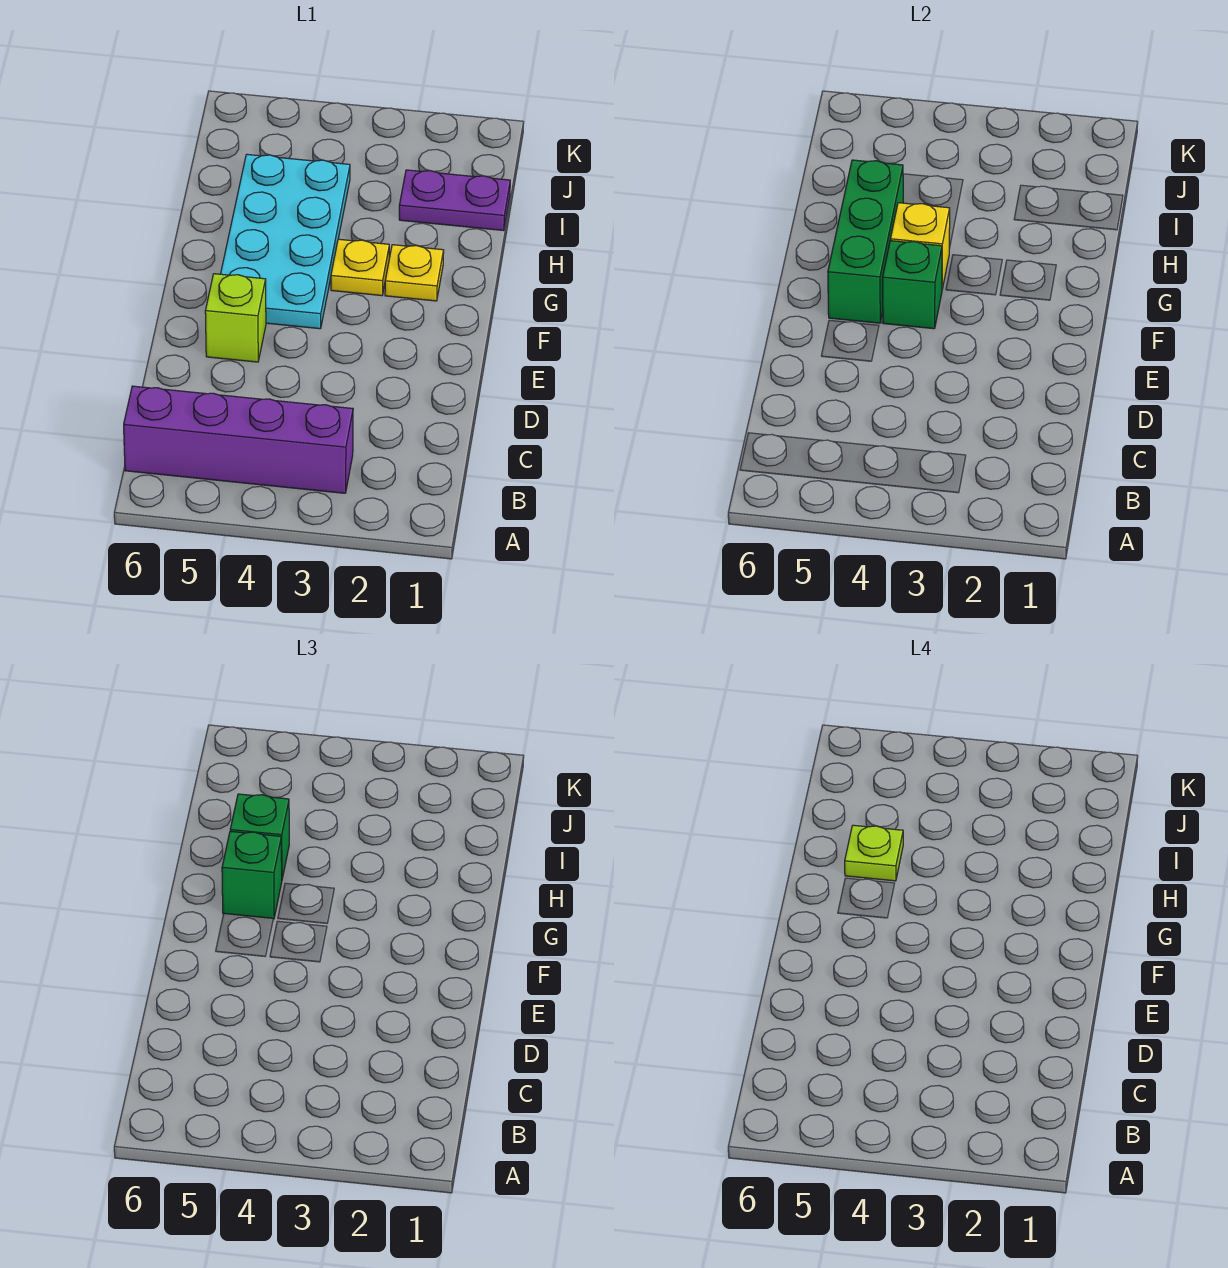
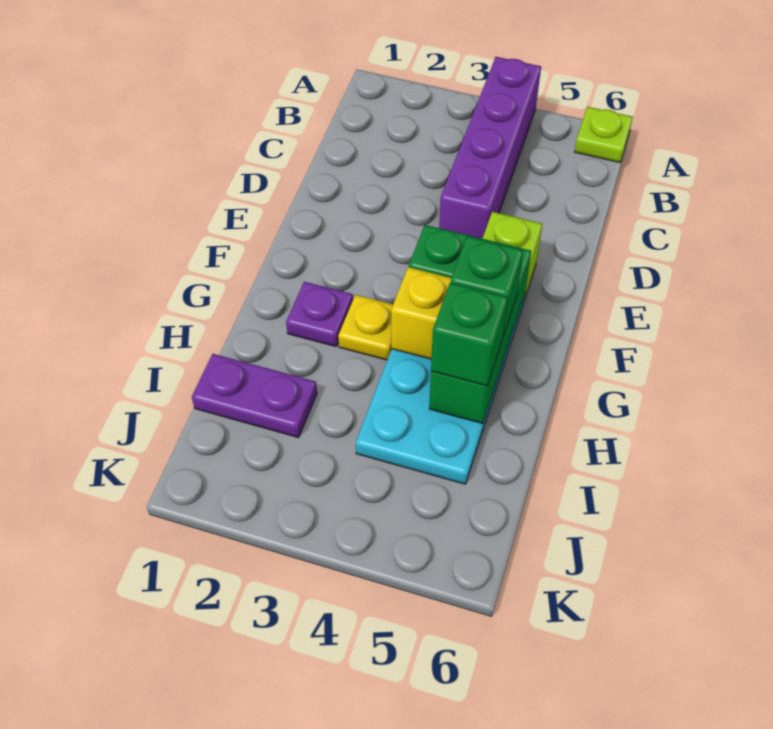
purple 1x4 brick [124,386,353,493] -> purple 1x4 brick turned to [439,57,541,239]
yellow 1x1 plate [385,245,444,301] -> purple 1x1 plate [286,282,353,347]
lime 1x1 plate [845,825,903,881] -> lime 1x1 plate moved to [575,107,633,163]

